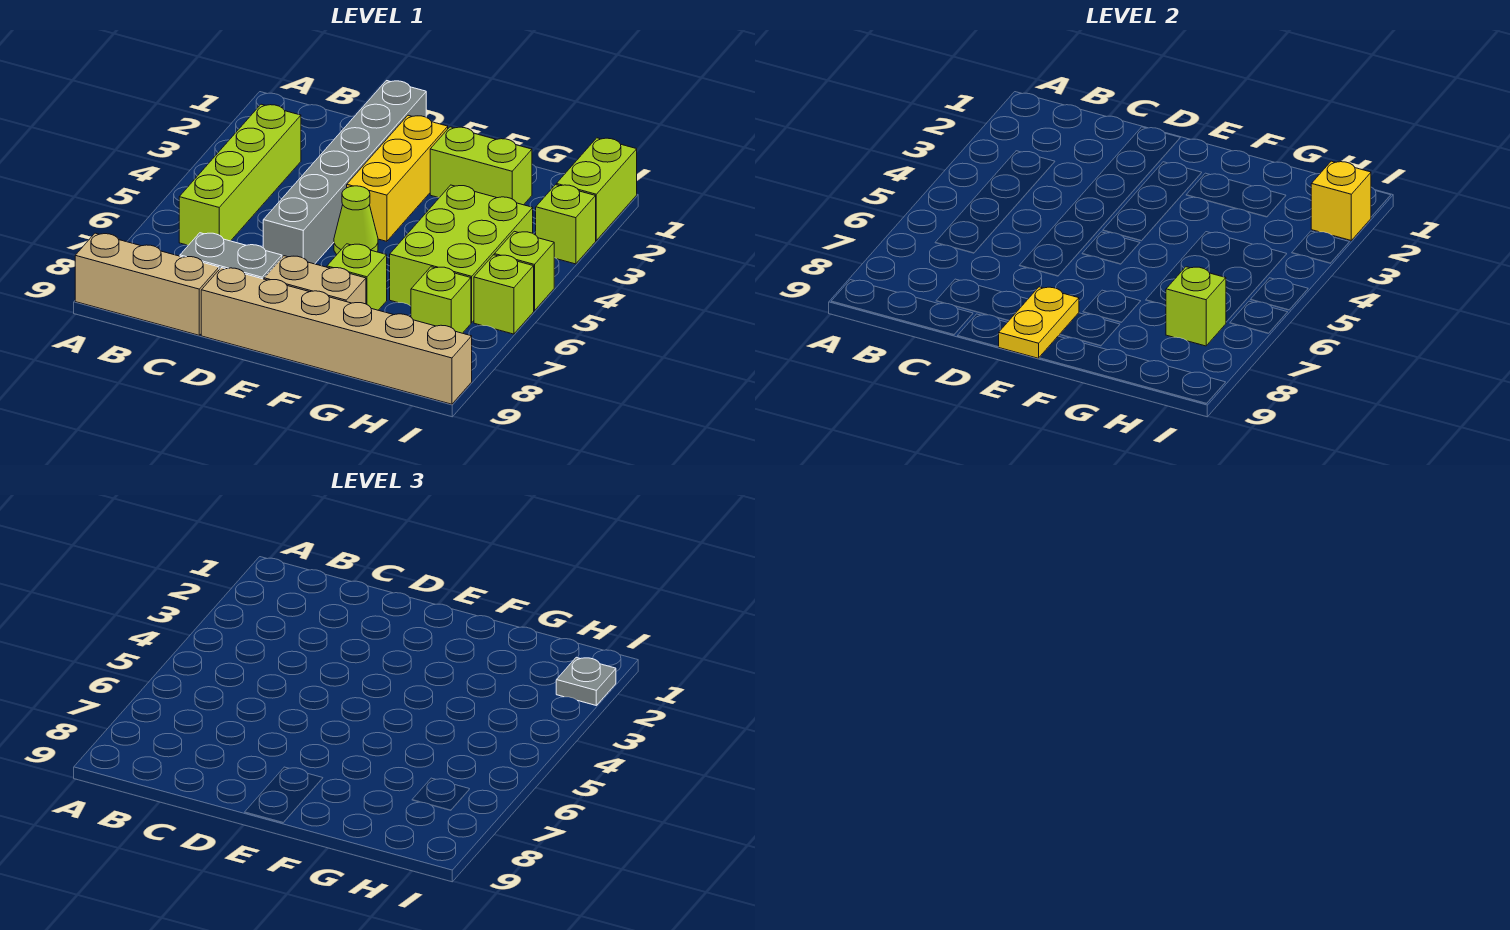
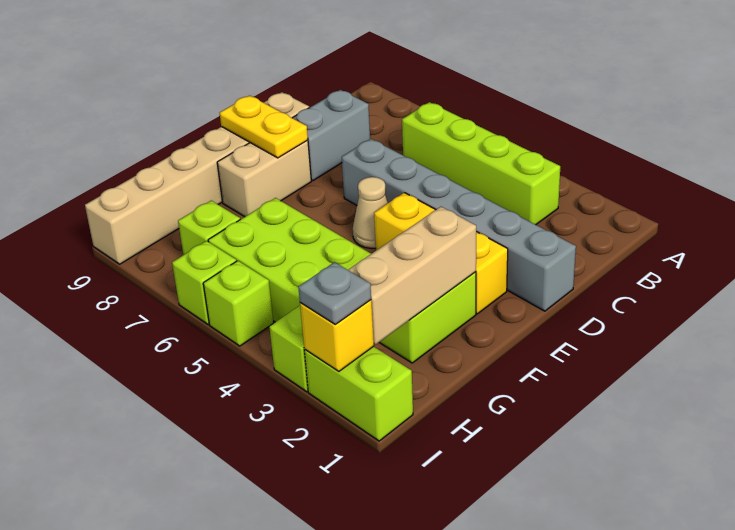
tan 1x3 brick [75,233,219,335] -> tan 1x3 brick moved to [348,207,476,345]
lime 1x1 cone [334,186,378,254] -> tan 1x1 cone [353,177,388,249]
lime 1x1 brick [327,244,387,310] -> none
lime 1x1 brick [1166,267,1226,346] -> none

